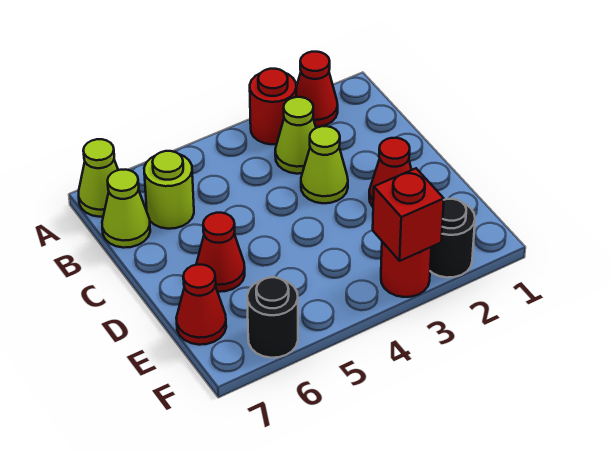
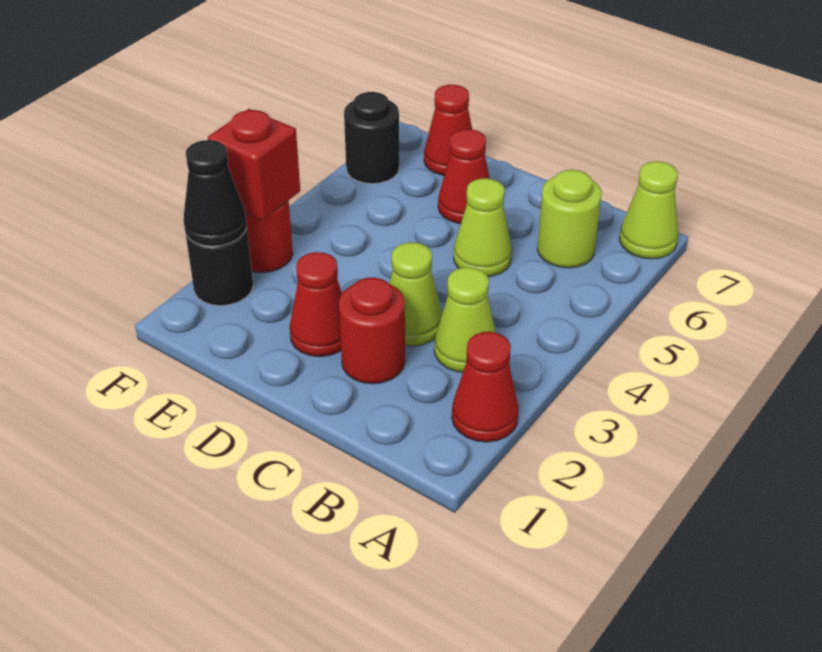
red 1x1 round brick [250,69,296,144] -> red 1x1 round brick moved to [339,277,405,384]
lime 1x1 cone [102,170,150,248] -> lime 1x1 cone moved to [454,178,512,277]
none -> black 1x1 cone [184,140,247,246]

